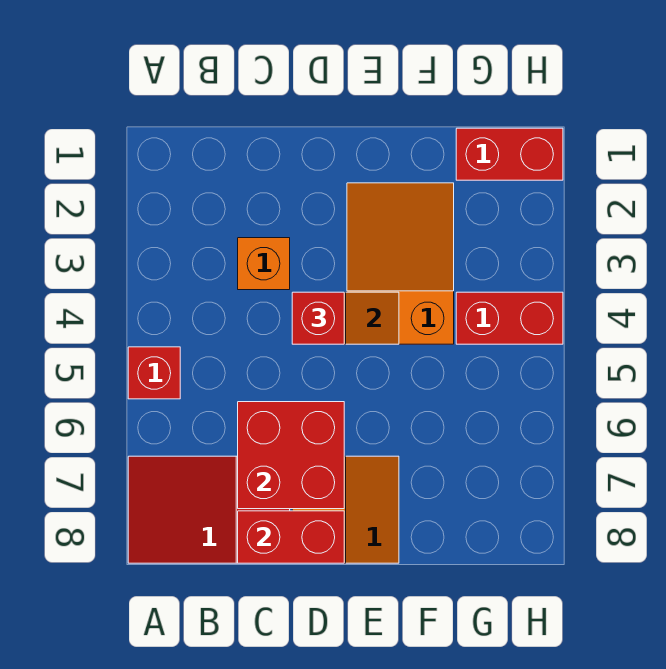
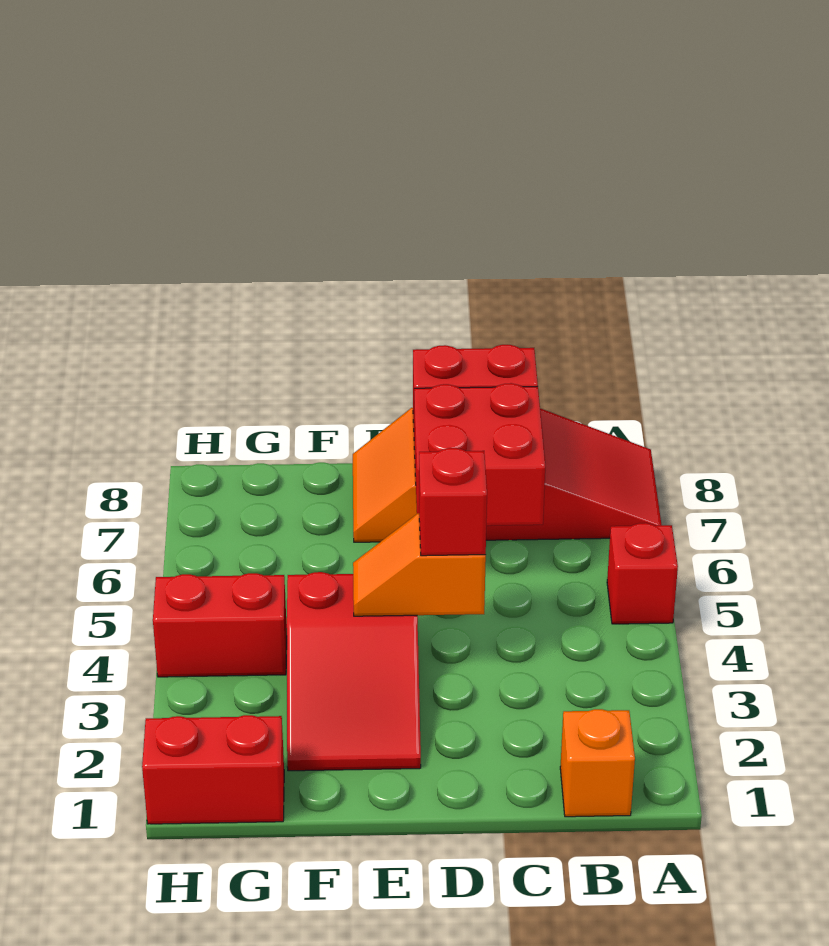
orange 1x1 brick [238,238,290,290] -> orange 1x1 brick moved to [560,709,635,817]
orange 2x3 slope [347,183,454,344] -> red 2x3 slope [287,572,421,771]

